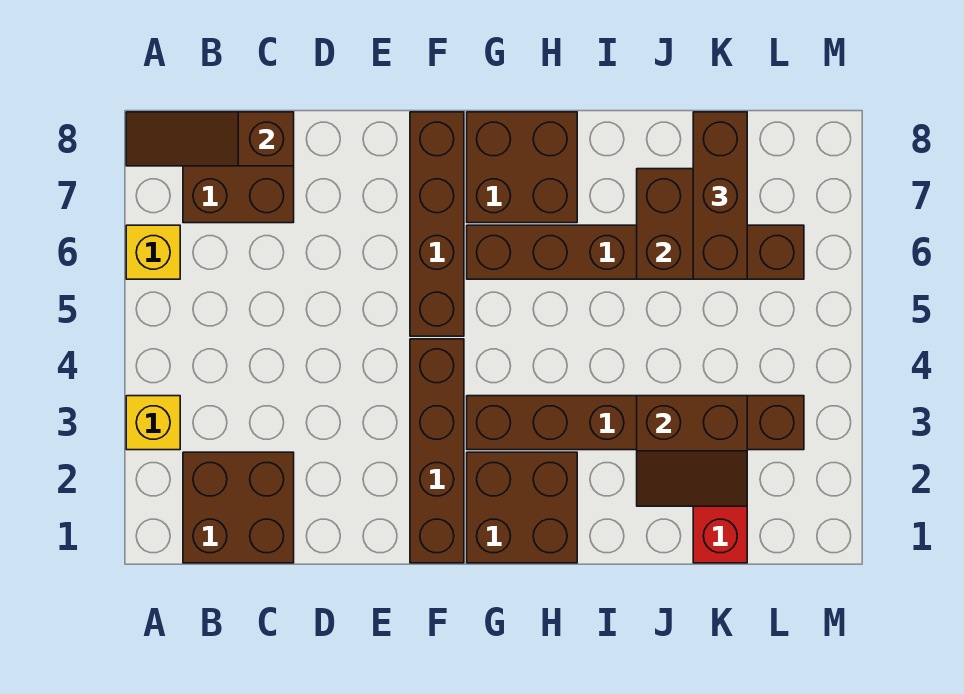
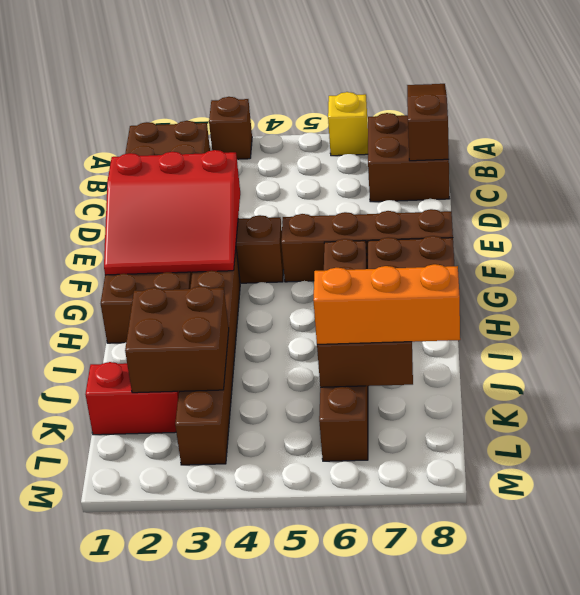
yellow 1x1 brick [126,396,180,450] -> brown 1x1 brick [209,97,252,159]
none -> red 3x3 slope [104,150,240,275]
brown 2x2 slope [637,396,747,506] -> brown 2x2 brick [125,286,229,393]
brown 1x3 brick [693,112,747,279] -> orange 1x3 brick [313,264,460,344]

